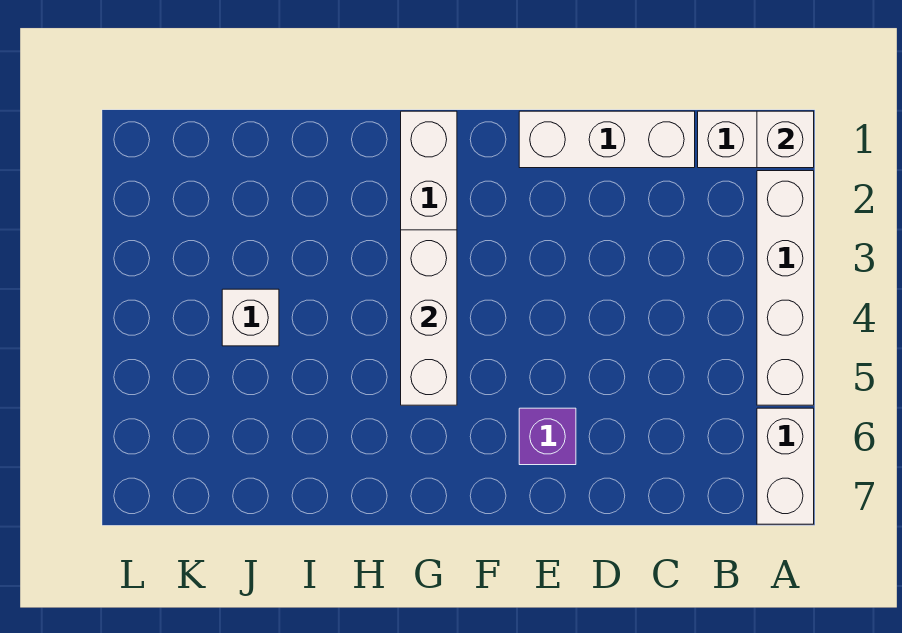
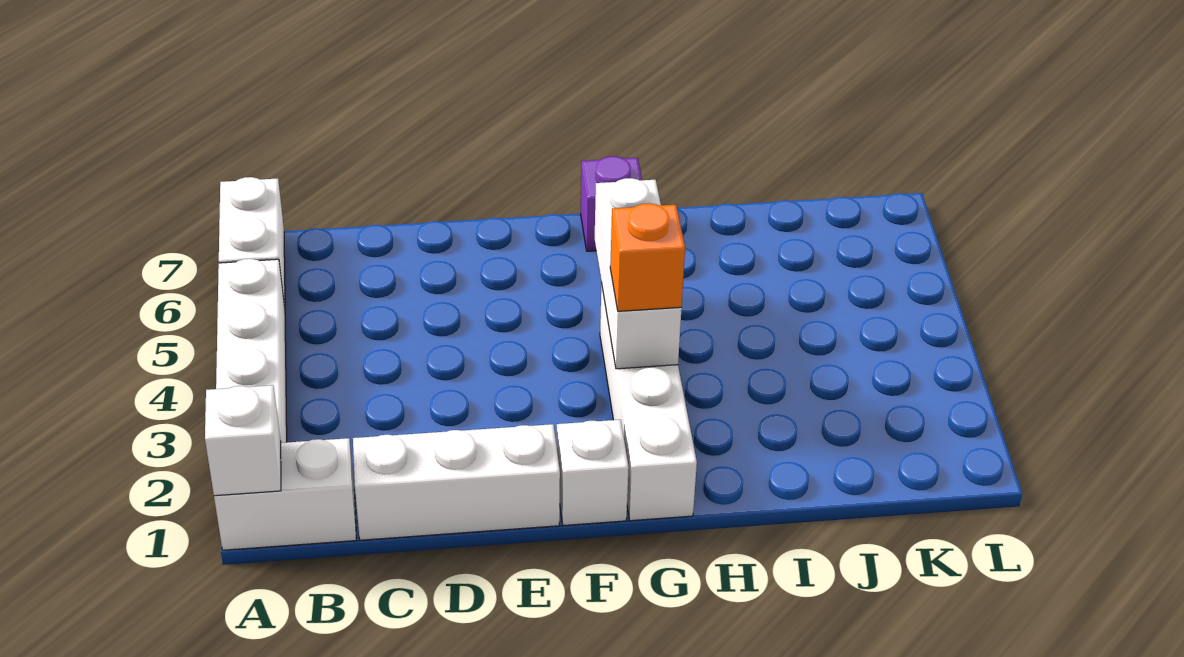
purple 1x1 brick [519,408,576,465] -> purple 1x1 brick moved to [581,156,642,251]
none -> orange 1x1 brick [610,203,685,311]
white 1x1 brick [222,289,279,346] -> white 1x1 brick moved to [557,420,629,526]

